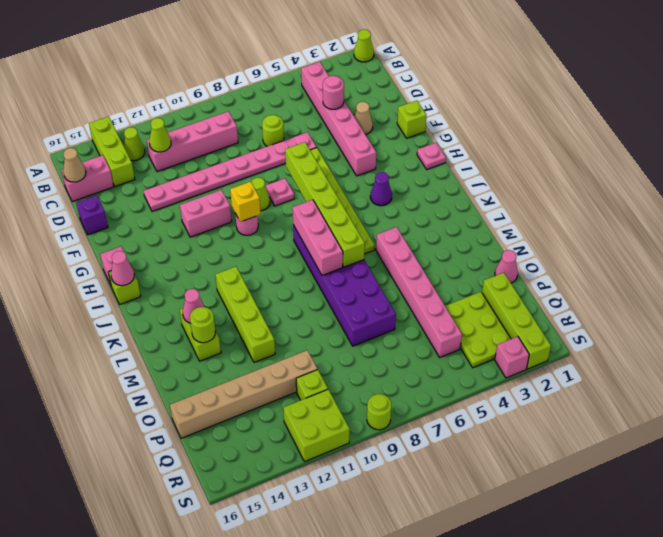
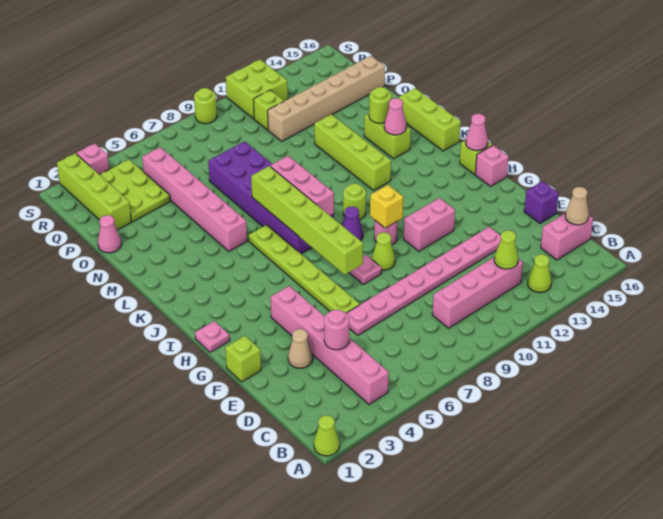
lime 1x3 brick [89,116,135,186] -> lime 1x3 brick moved to [399,88,461,151]
lime 1x1 round brick [262,115,284,146] -> lime 1x1 round brick moved to [343,183,366,219]
purple 1x1 cone [370,172,392,206] -> purple 1x1 cone moved to [342,207,363,241]

